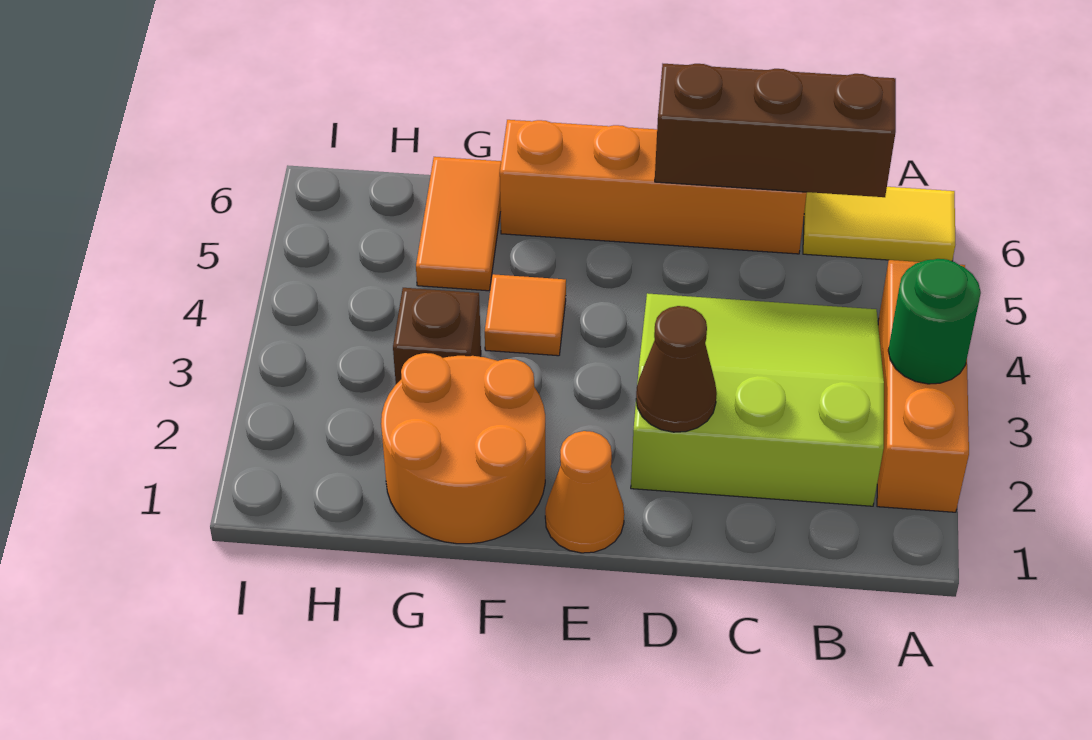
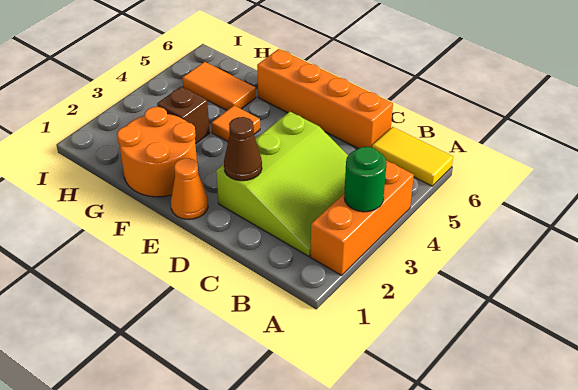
lime 3x3 slope [631,293,884,506] -> lime 3x3 slope turned to [216,112,348,256]
brown 1x3 brick [655,64,896,197] -> none
orange 1x2 tile [416,157,501,291] -> orange 1x2 tile turned to [183,62,256,110]

